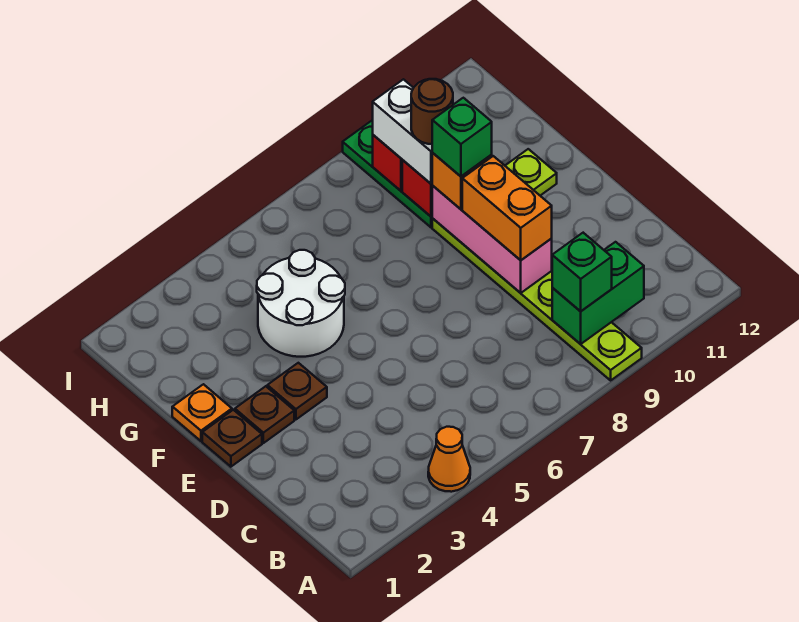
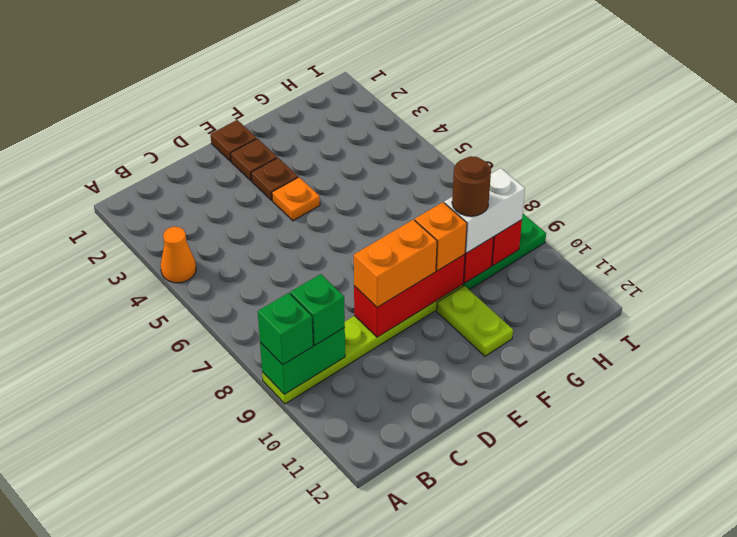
green 1x2 brick [552,242,644,344] -> green 1x2 brick turned to [260,328,345,394]
pink 1x3 brick [432,186,552,293] -> red 1x3 brick [354,254,465,337]
orange 1x1 plate [172,384,232,441] -> orange 1x1 plate moved to [272,177,320,221]
white 2x2 round brick [257,250,345,357] -> none
green 1x1 brick [432,98,492,176] -> green 1x1 brick moved to [258,293,313,365]

